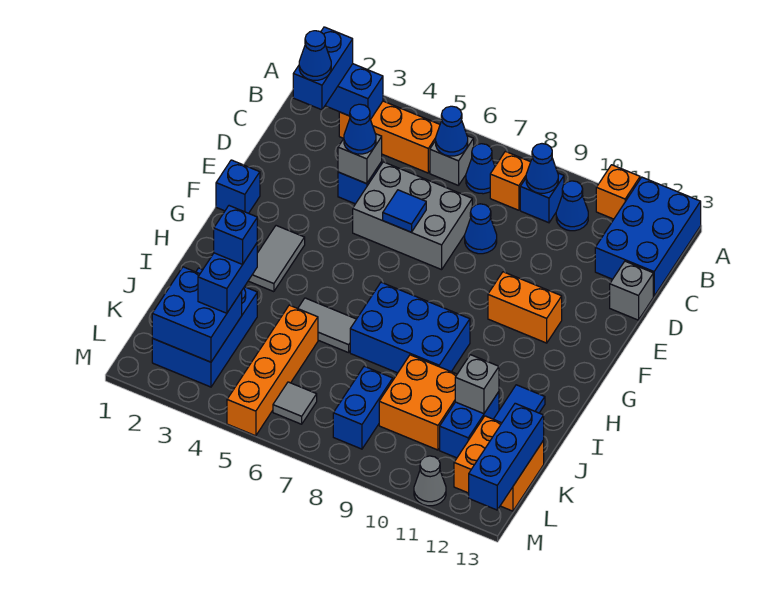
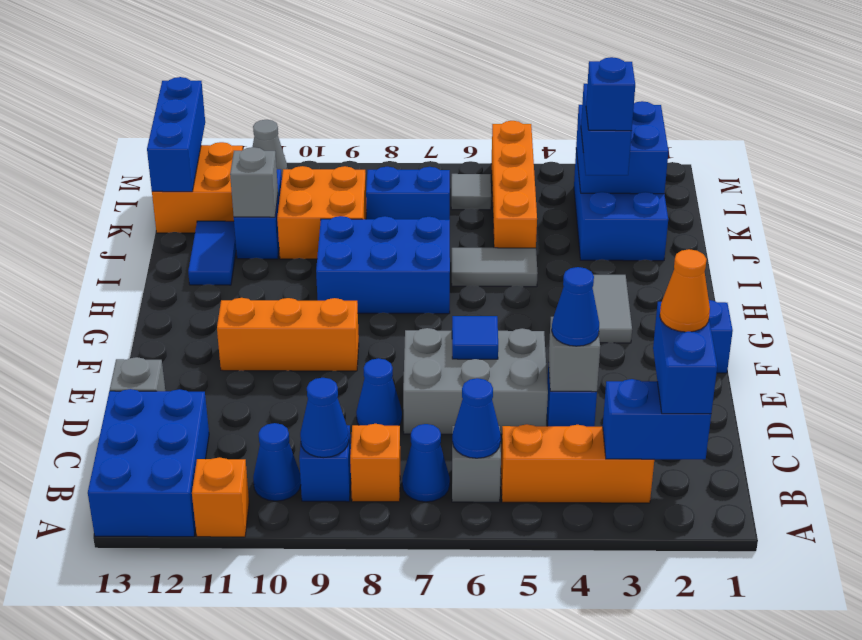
blue 1x1 cone [299,31,331,80] -> orange 1x1 cone [660,249,710,332]
orange 1x2 brick [488,272,562,343] -> orange 1x3 brick [217,298,359,371]
blue 1x2 brick [333,366,393,449] -> blue 1x2 brick turned to [366,167,450,220]

